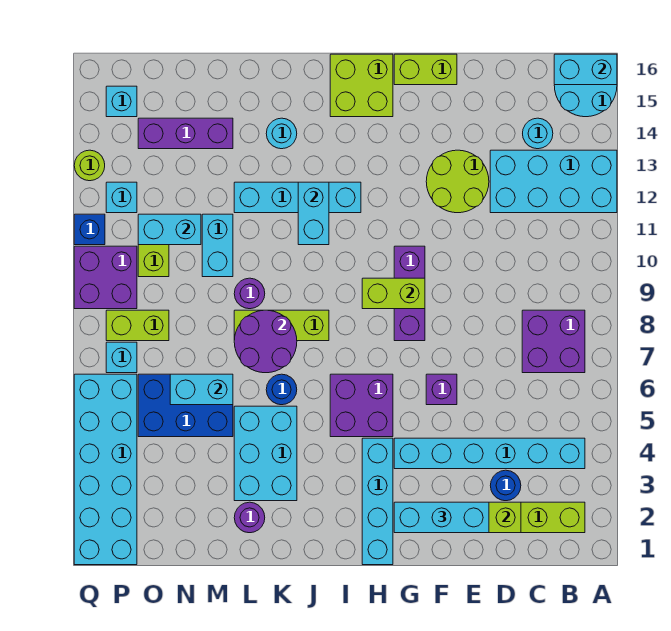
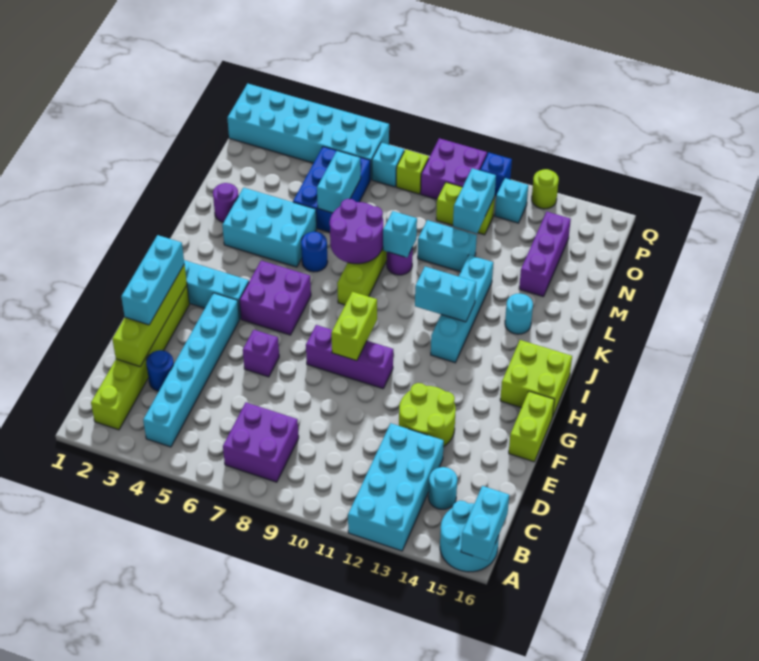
lime 1x2 brick [106,310,169,341] -> lime 1x1 brick [396,150,429,194]
cyan 1x1 brick [106,86,137,117] -> cyan 1x1 brick moved to [383,211,417,257]

